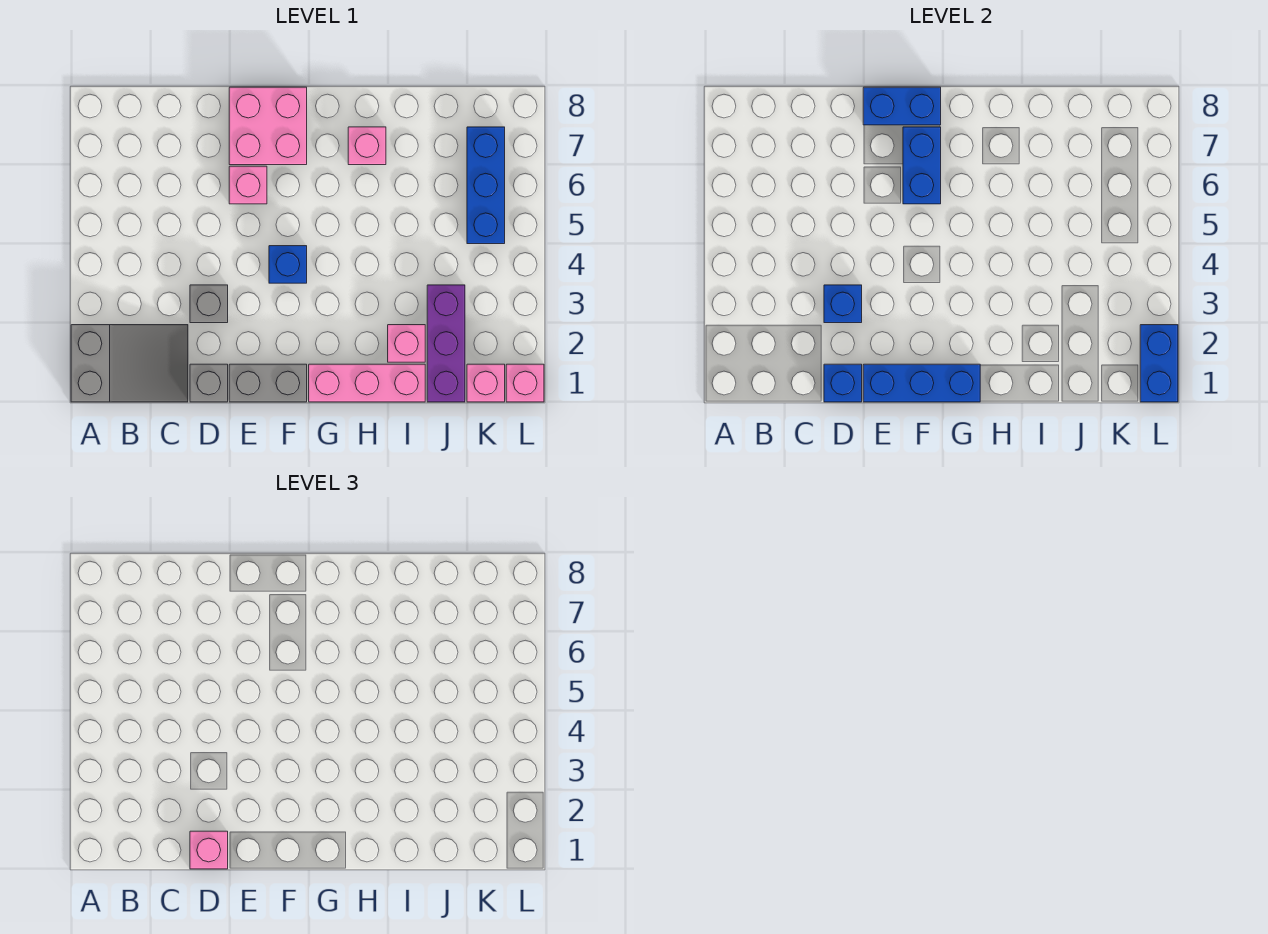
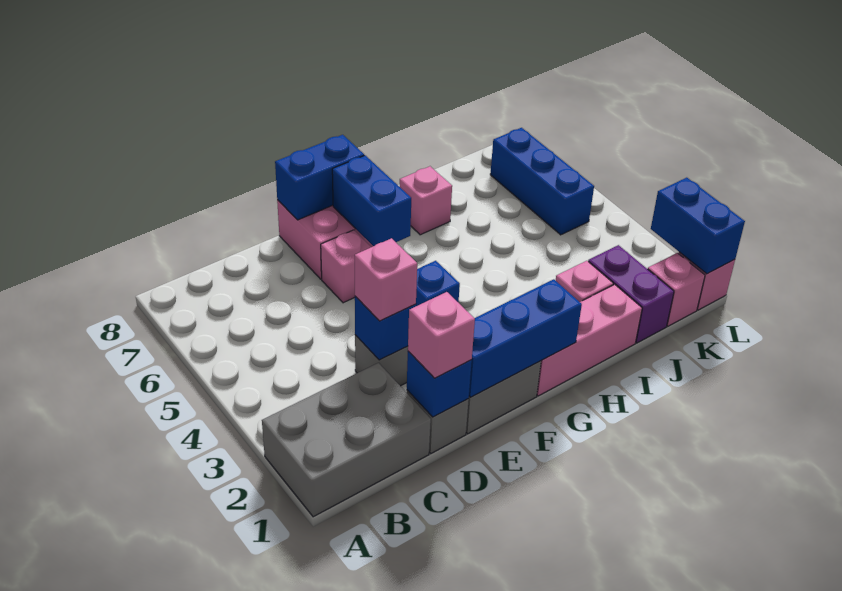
grey 2x3 slope [71,325,188,402] -> grey 2x3 brick [262,363,431,517]
none -> pink 1x1 brick [355,238,417,321]
purple 1x3 brick [427,285,465,402] -> purple 1x2 brick [588,245,674,343]

